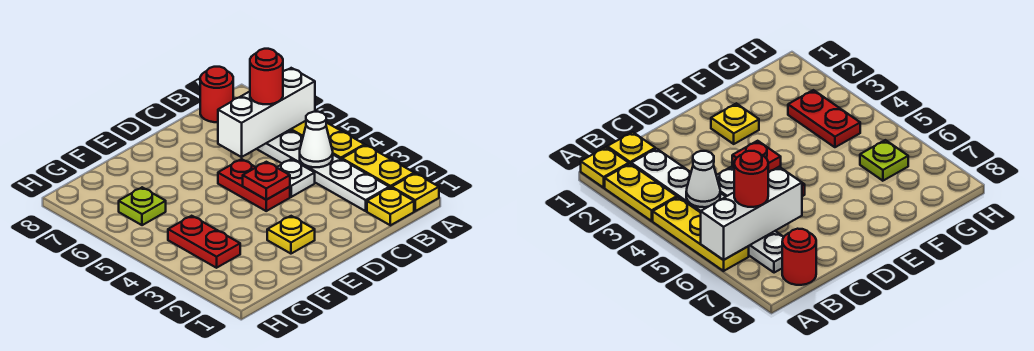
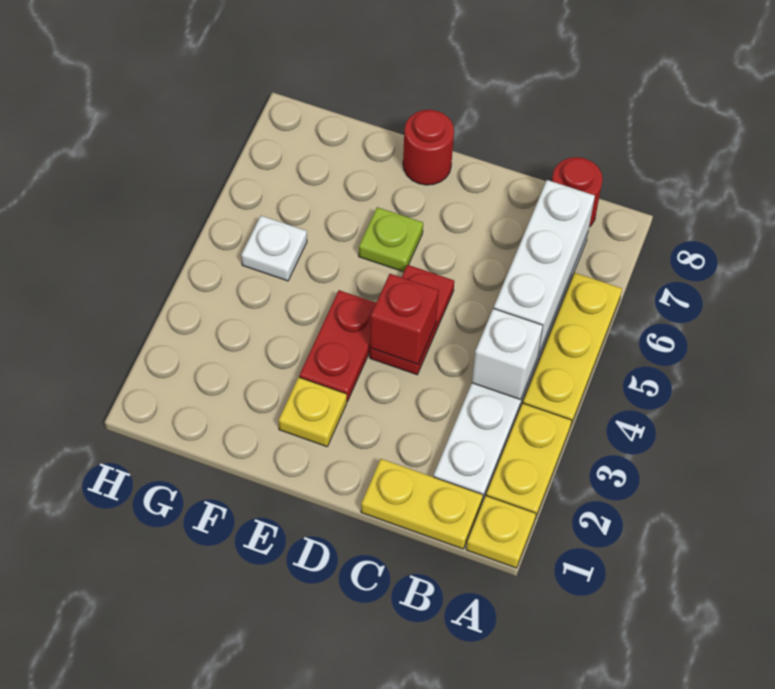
white 1x3 brick [218,68,315,157] -> white 1x3 brick turned to [494,180,595,355]
yellow 1x1 plate [367,187,414,225] -> yellow 1x2 plate [361,459,483,549]
white 1x1 cone [300,112,333,167] -> white 1x1 brick [472,308,543,400]
red 1x1 round brick [250,49,283,104] -> red 1x1 round brick moved to [403,110,454,185]
white 1x1 plate [277,159,315,197] -> white 1x1 plate moved to [241,216,307,281]
red 1x1 plate [243,162,290,199] -> red 1x1 brick [370,274,439,364]
red 1x2 plate [168,216,240,268] -> red 1x2 plate moved to [299,290,376,402]
lime 1x1 plate [119,187,166,225] -> lime 1x1 plate moved to [359,207,423,272]

